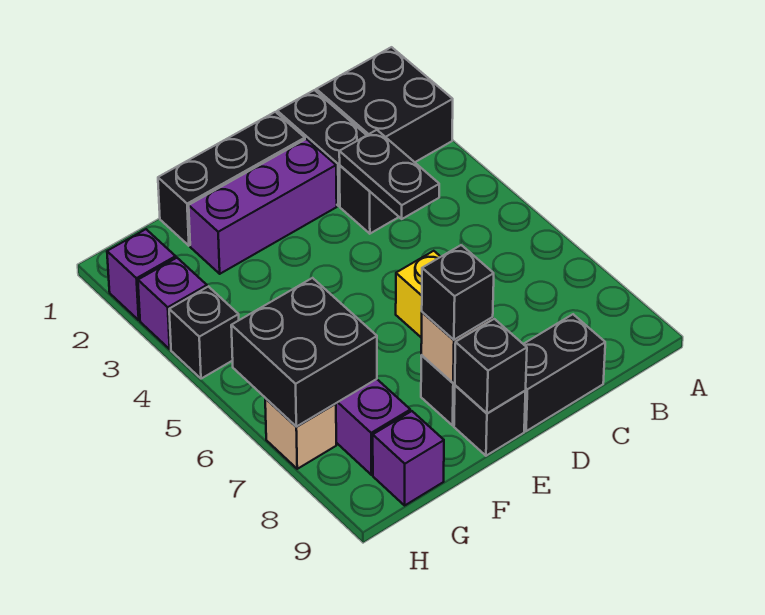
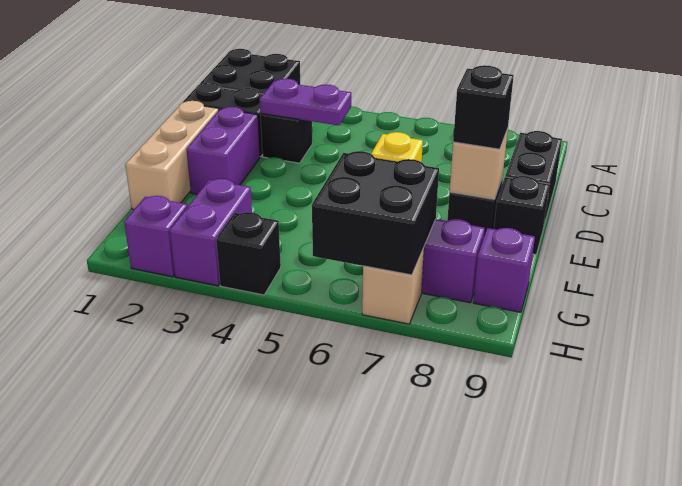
black 1x2 plate [339,130,439,219] -> purple 1x2 plate [260,79,351,125]
black 1x3 brick [158,112,305,246] -> tan 1x3 brick [125,101,219,209]
purple 1x3 brick [189,139,337,274] -> purple 1x2 brick [186,107,260,194]
black 1x1 brick [455,319,527,413] -> none
purple 1x1 brick [138,258,207,349] -> purple 1x2 brick [170,179,252,286]

